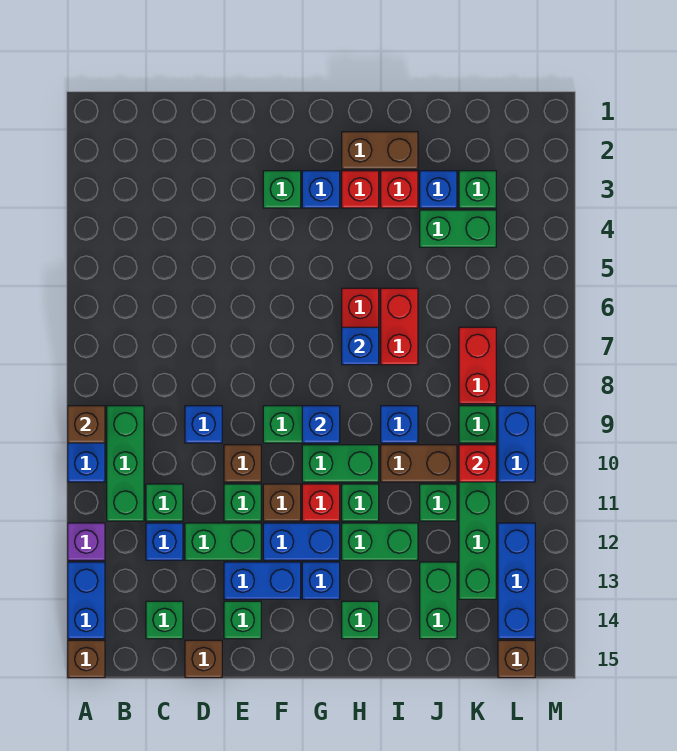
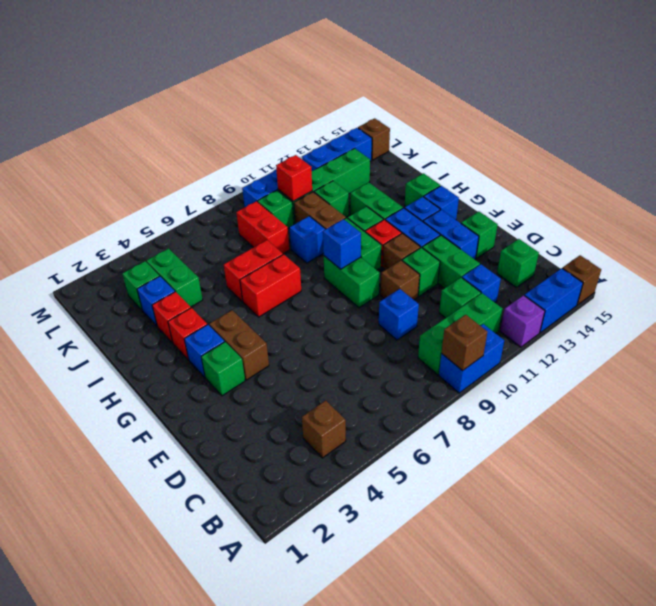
brown 1x1 brick [185,640,222,678] -> brown 1x1 brick moved to [302,401,346,458]
brown 1x2 brick [342,132,418,169] -> brown 1x2 brick moved to [209,310,269,380]
blue 1x1 brick [342,327,379,365] -> blue 1x1 brick moved to [424,186,459,220]
green 1x2 brick [420,562,457,639] -> none
red 1x2 brick [459,327,496,404] -> red 1x2 brick turned to [236,201,289,253]

